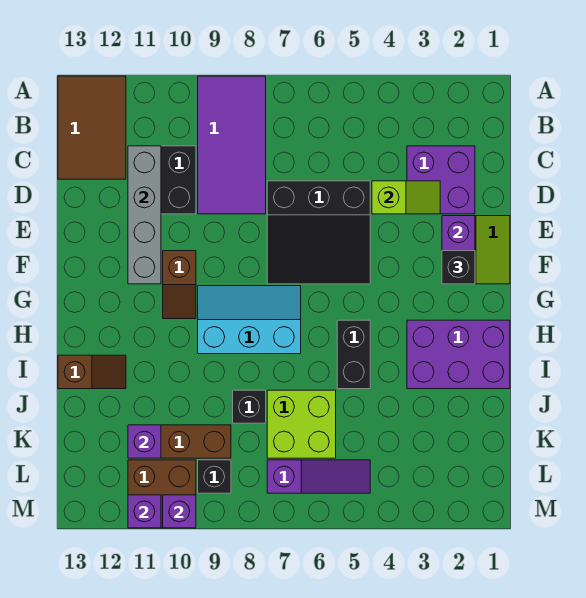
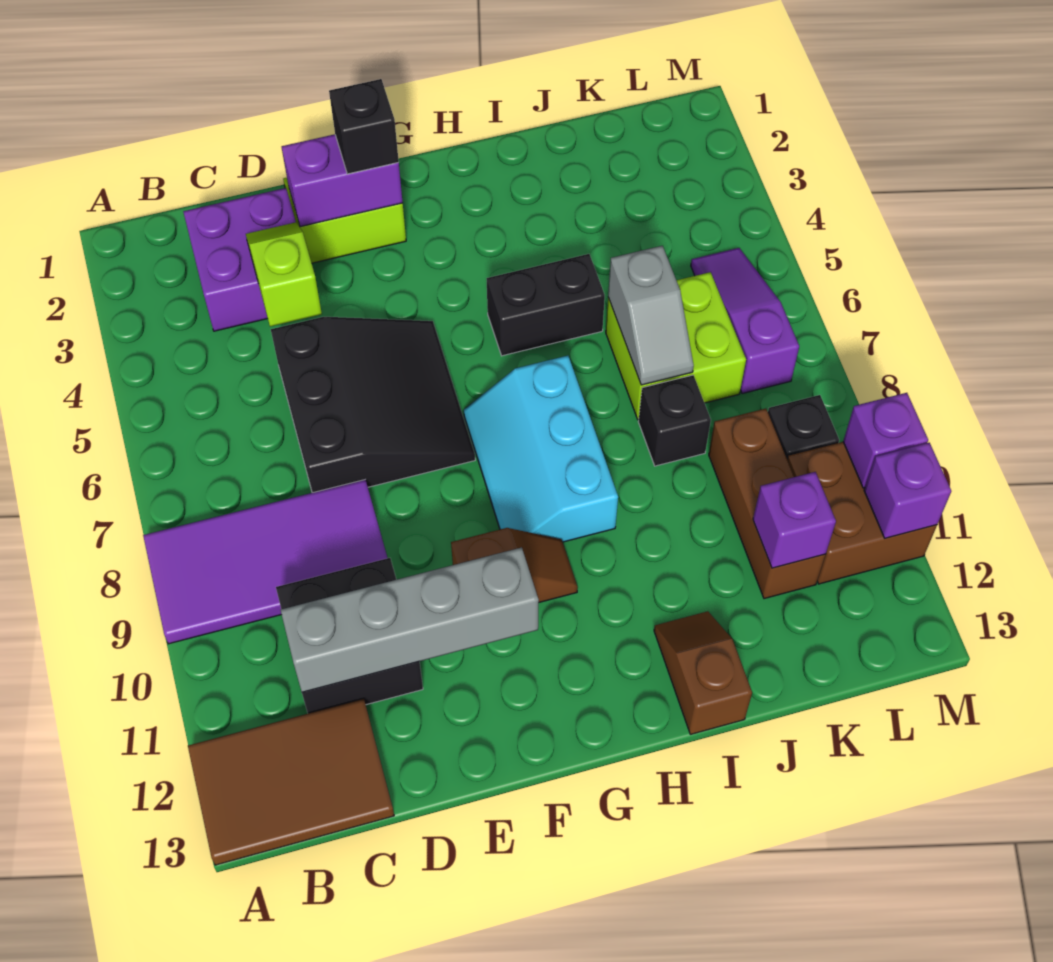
purple 2x3 brick [407,320,510,389] -> none
none -> grey 1x2 slope [608,246,694,385]

